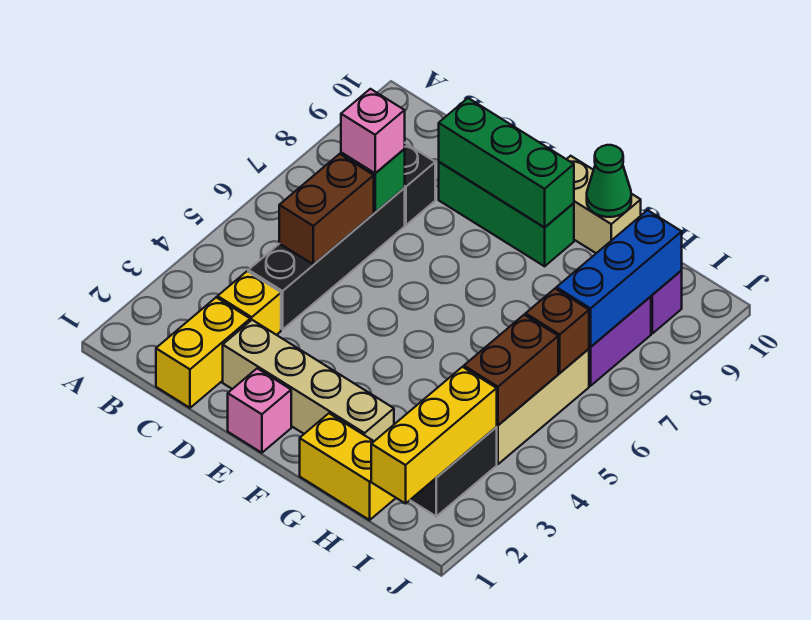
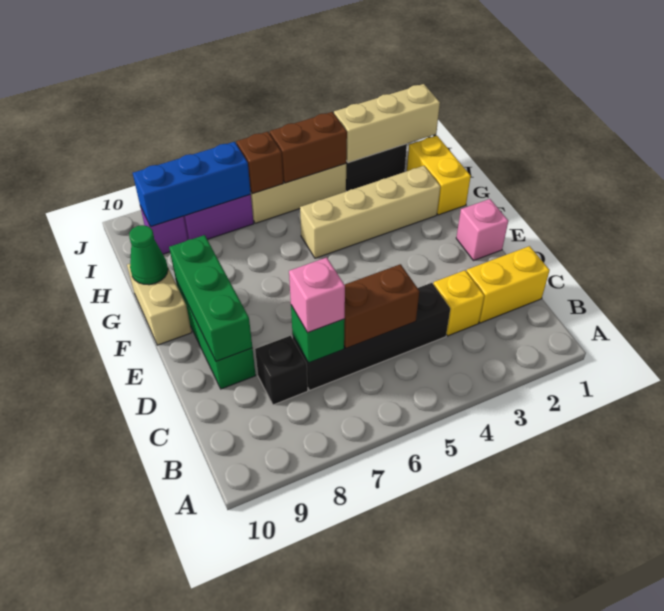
tan 1x4 brick [223,320,394,441] -> tan 1x4 brick turned to [300,166,440,258]
yellow 1x3 brick [371,367,497,504] -> tan 1x3 brick [334,84,440,163]

